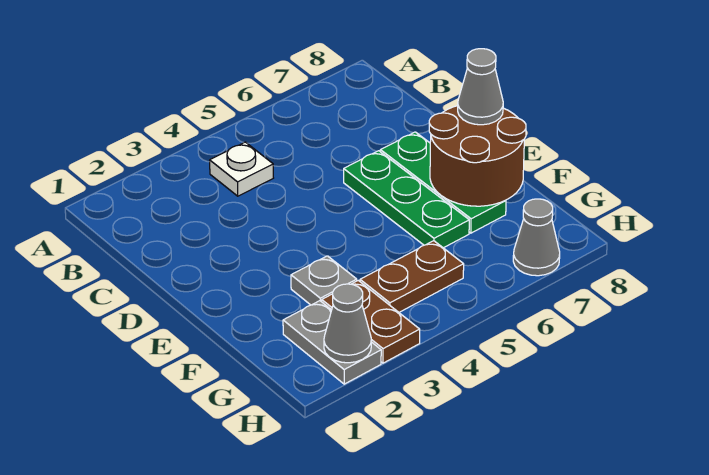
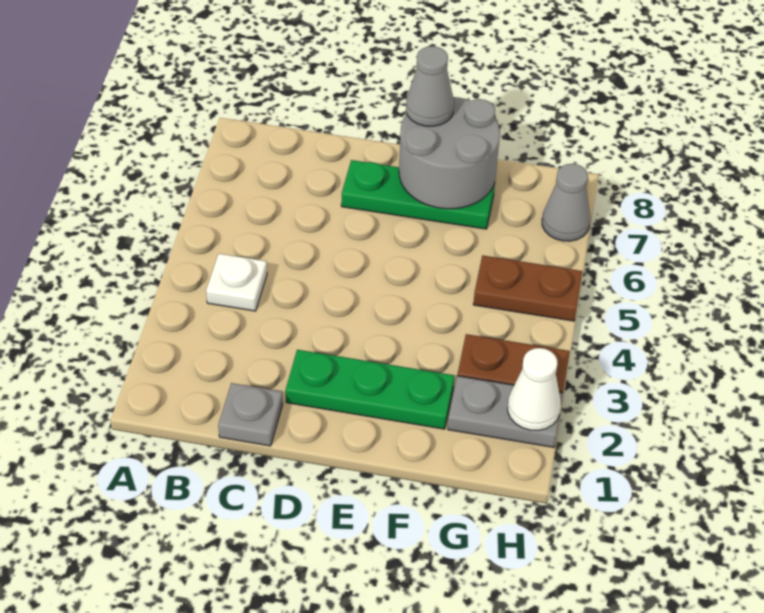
green 1x3 plate [344,151,469,248] -> green 1x3 plate moved to [285,350,454,429]
brown 2x2 round brick [429,106,526,206] -> grey 2x2 round brick [399,97,500,209]
grey 1x1 plate [291,256,357,305] -> grey 1x1 plate moved to [218,383,283,446]
brown 1x2 plate [360,241,464,312] -> brown 1x2 plate turned to [473,255,582,321]
grey 1x1 cone [324,284,371,363] -> white 1x1 cone [508,348,561,430]

